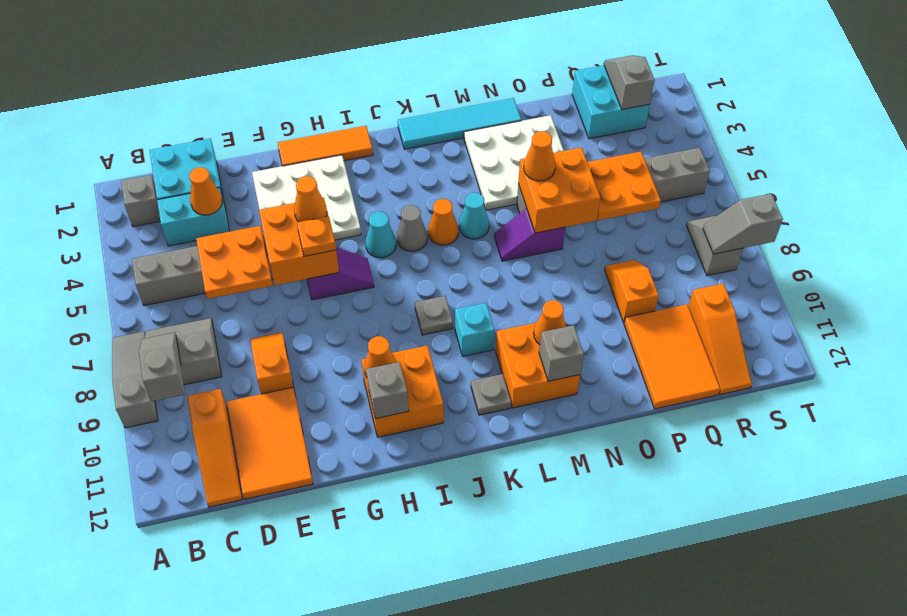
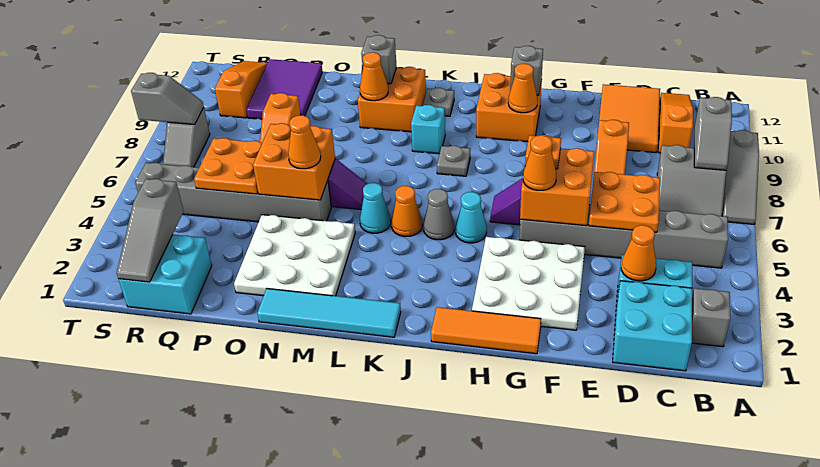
orange 2x3 tile [624,304,720,409] -> purple 2x3 tile [246,59,322,119]
grey 1x2 slope [604,55,655,110] -> grey 1x3 slope [117,179,184,282]

